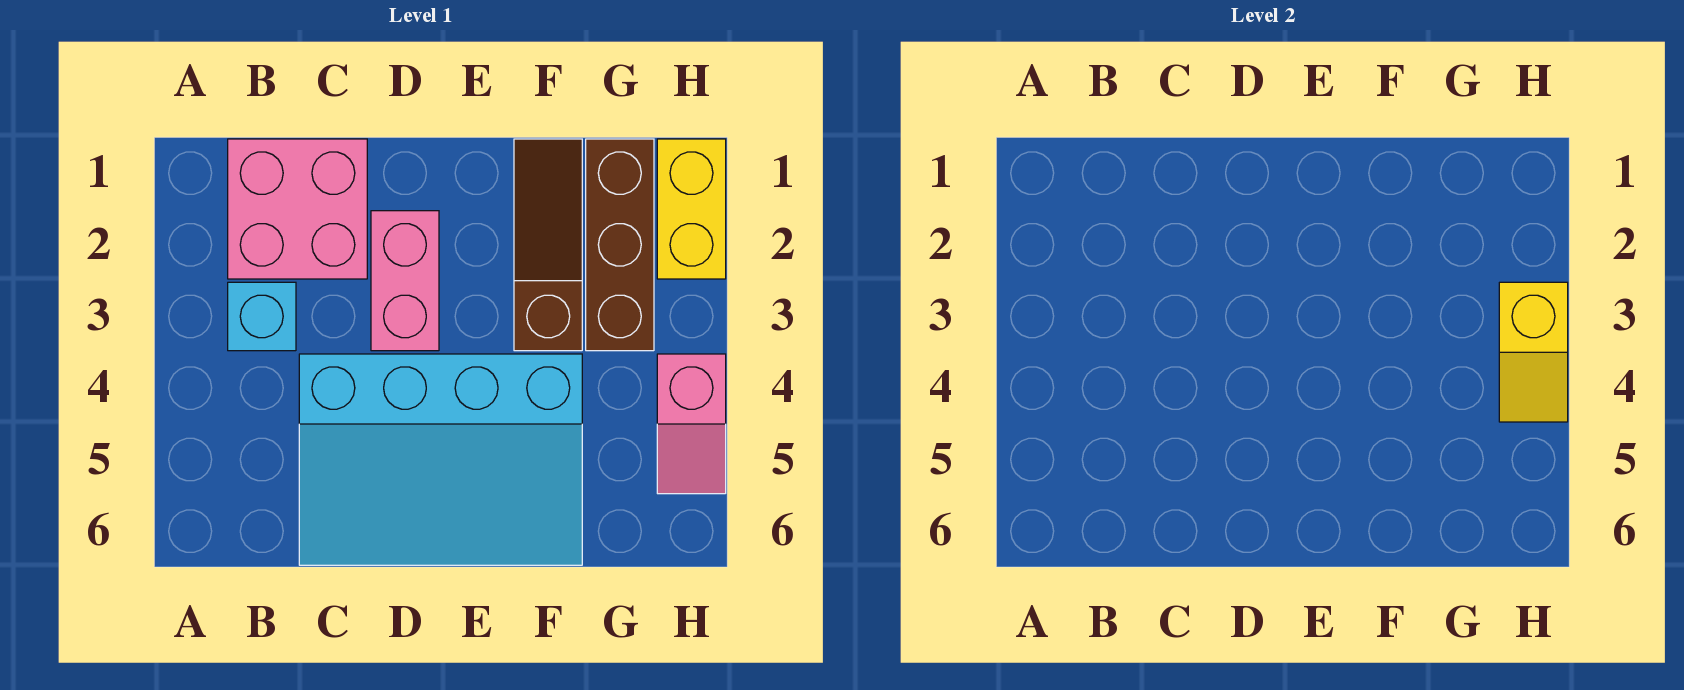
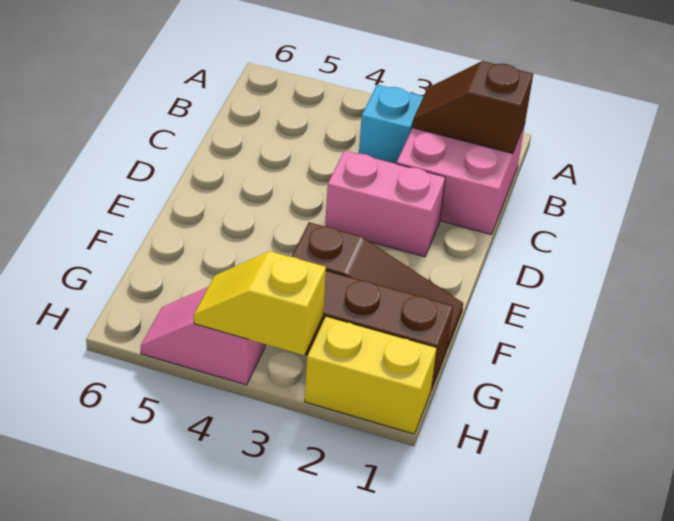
none -> brown 1x2 slope [412,61,533,154]
cyan 3x4 slope [299,354,582,565] -> none

